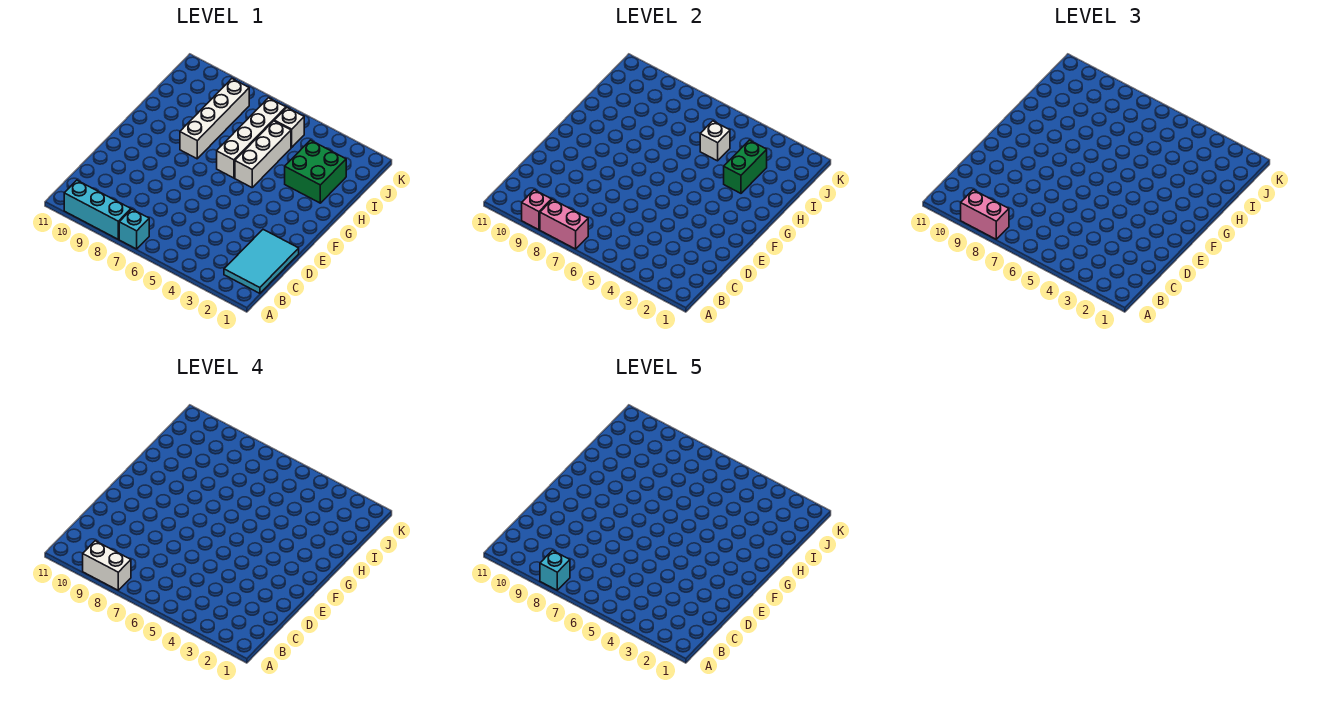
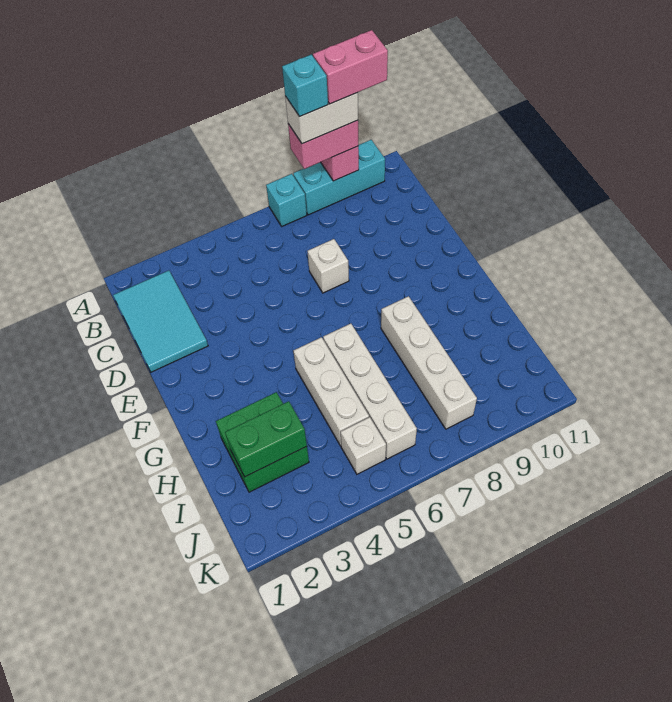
pink 1x2 brick [540,200,588,249] -> pink 1x2 brick moved to [313,30,388,104]
green 1x2 brick [724,140,767,193] -> green 1x2 brick turned to [225,401,307,477]
white 1x1 brick [700,121,730,161] -> white 1x1 brick moved to [307,239,349,293]

